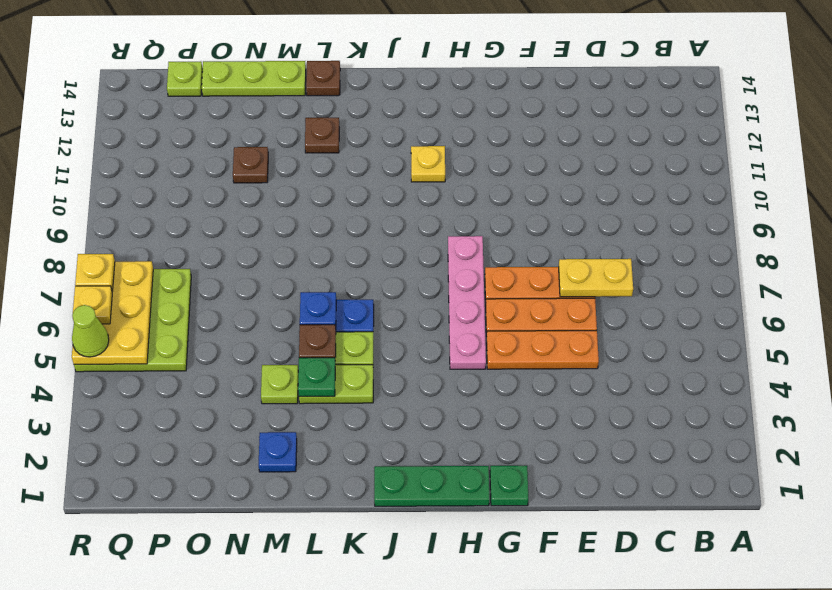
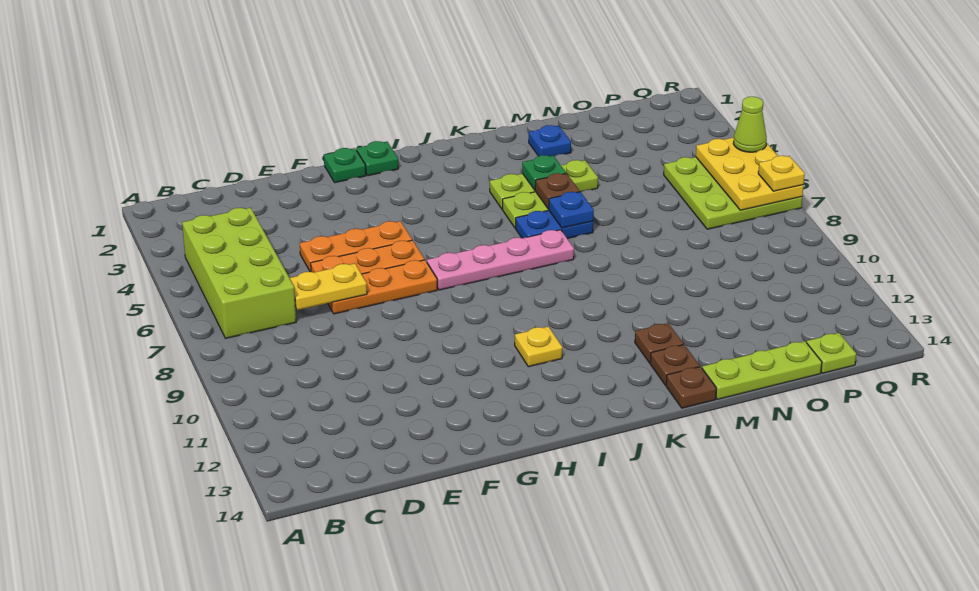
none -> lime 2x4 brick [182,208,296,338]
green 1x3 plate [374,466,489,506] -> green 1x1 plate [356,141,398,176]
pink 1x4 plate [448,236,486,369] -> pink 1x4 plate turned to [427,230,574,290]
brown 1x1 plate [233,147,268,183] -> brown 1x1 plate moved to [650,345,700,385]
yellow 1x1 plate [73,286,112,324] -> none

